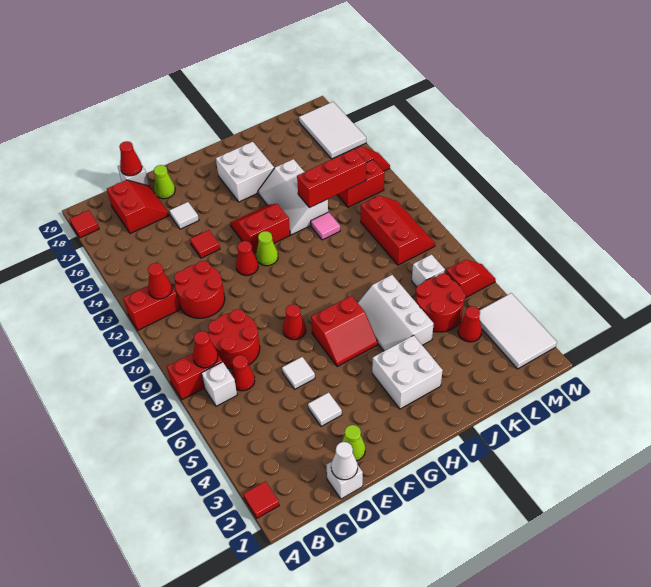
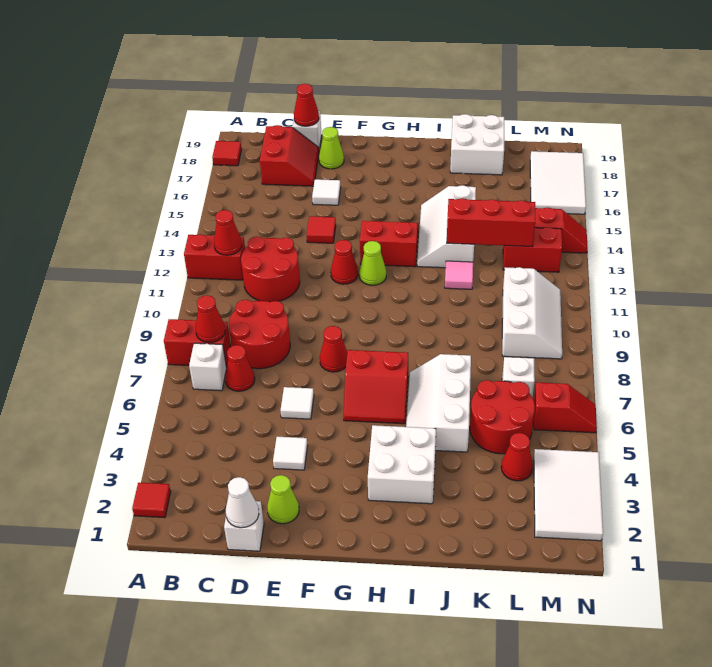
white 2x2 brick [216,142,274,202] -> white 2x2 brick moved to [450,114,504,175]
red 2x3 slope [361,196,435,265] -> white 2x3 slope [502,267,562,359]

